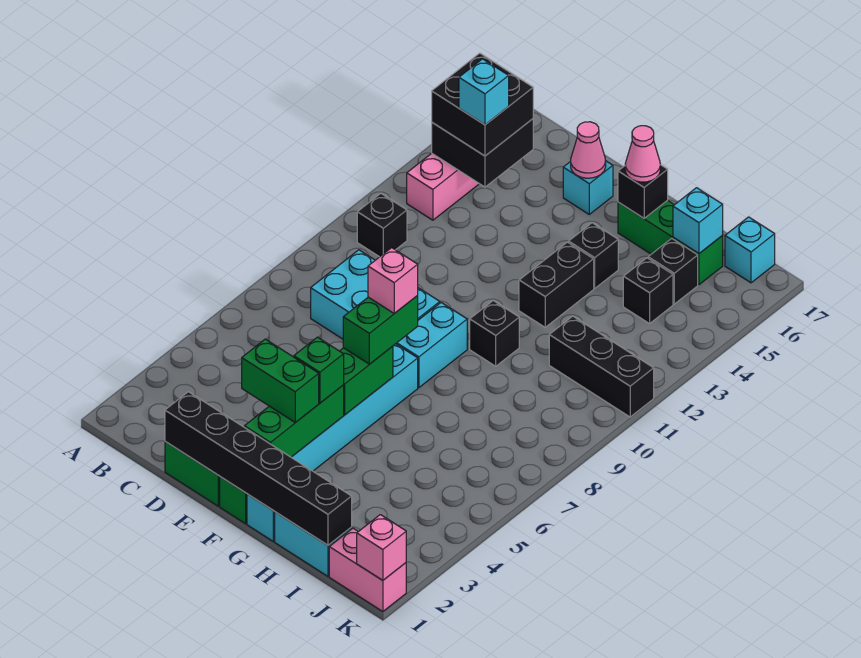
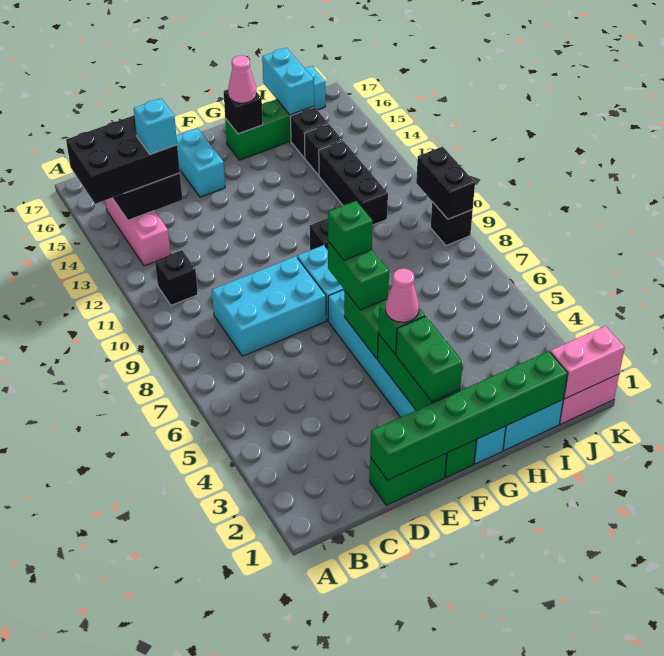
black 2x2 brick [432,53,533,156] -> black 2x3 brick [66,116,180,204]
black 1x6 brick [165,392,352,545] -> green 1x6 brick [370,351,568,480]
green 1x2 brick [242,339,319,422] -> green 1x2 brick turned to [396,316,463,401]
cyan 1x1 brick [563,161,613,214] -> cyan 1x2 brick [176,128,225,197]
pink 1x1 cone [571,122,606,178] -> pink 1x1 cone moved to [386,268,419,322]
pink 1x1 brick [368,248,418,313] -> green 1x1 brick [328,201,373,260]
black 1x2 brick [519,242,594,327] -> black 1x2 brick moved to [416,147,475,219]
black 1x1 brick [569,223,618,288] -> black 1x1 brick moved to [431,202,473,245]
black 1x3 brick [549,316,654,417] -> black 1x3 brick turned to [319,141,388,225]
cyan 1x1 brick [673,188,723,253] -> cyan 1x2 brick [262,48,314,115]
pink 1x1 brick [357,515,406,580] -> pink 1x2 brick [550,326,625,399]

